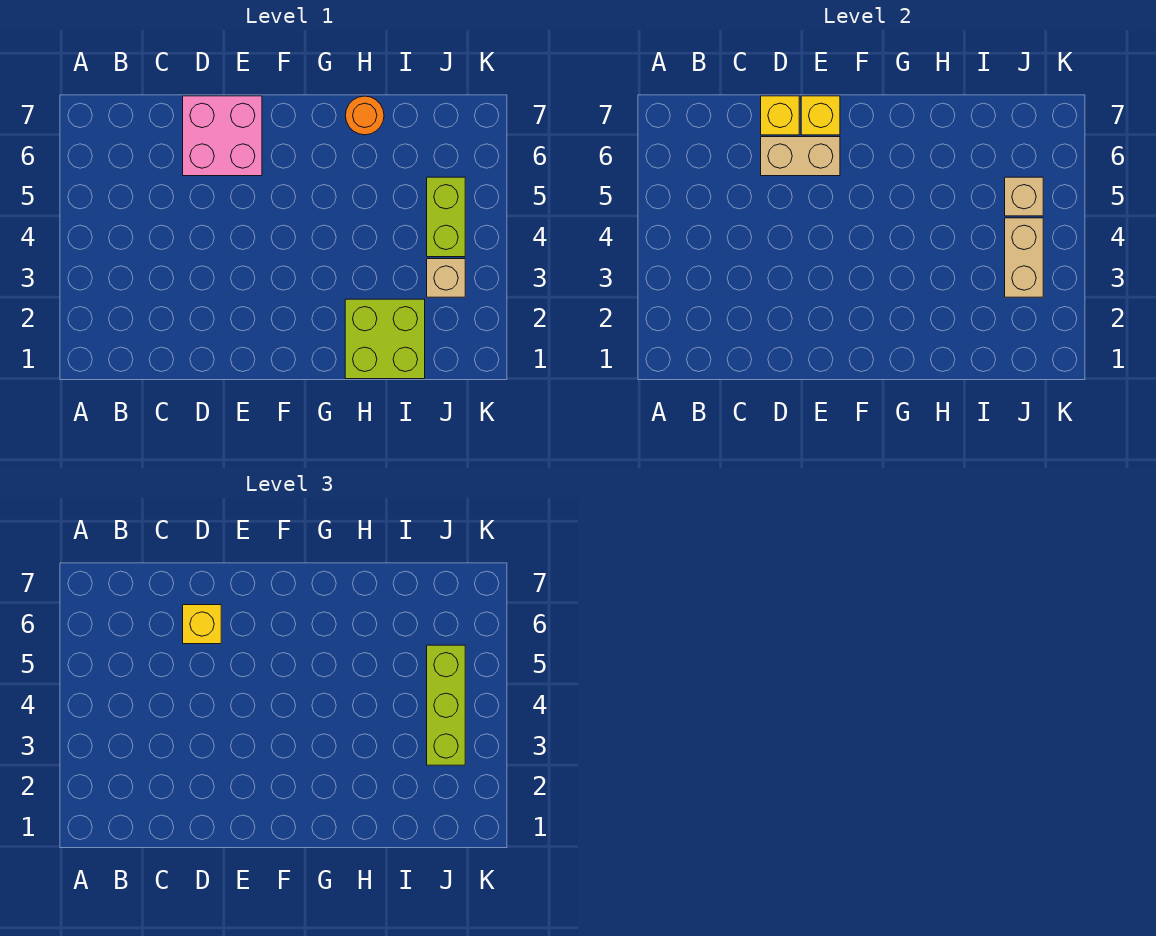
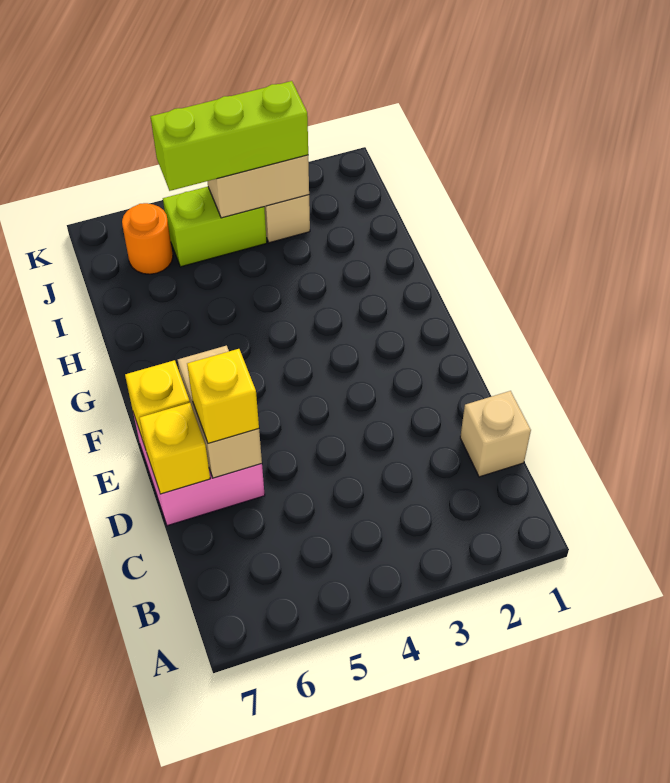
lime 2x2 brick [345,299,425,379] -> none
orange 1x1 round brick [345,96,384,135] -> orange 1x1 round brick moved to [122,203,173,274]
tan 1x1 brick [1005,177,1043,216] -> tan 1x1 brick moved to [460,391,531,477]

